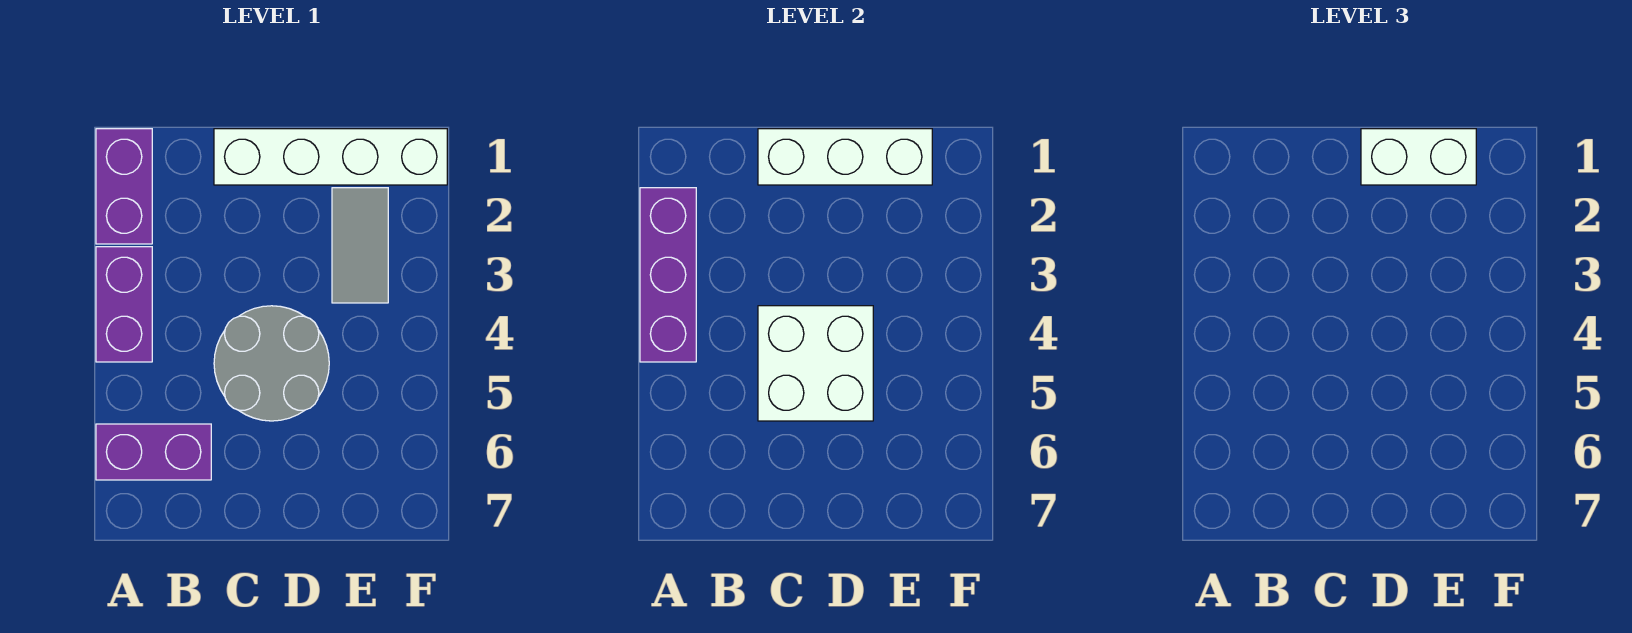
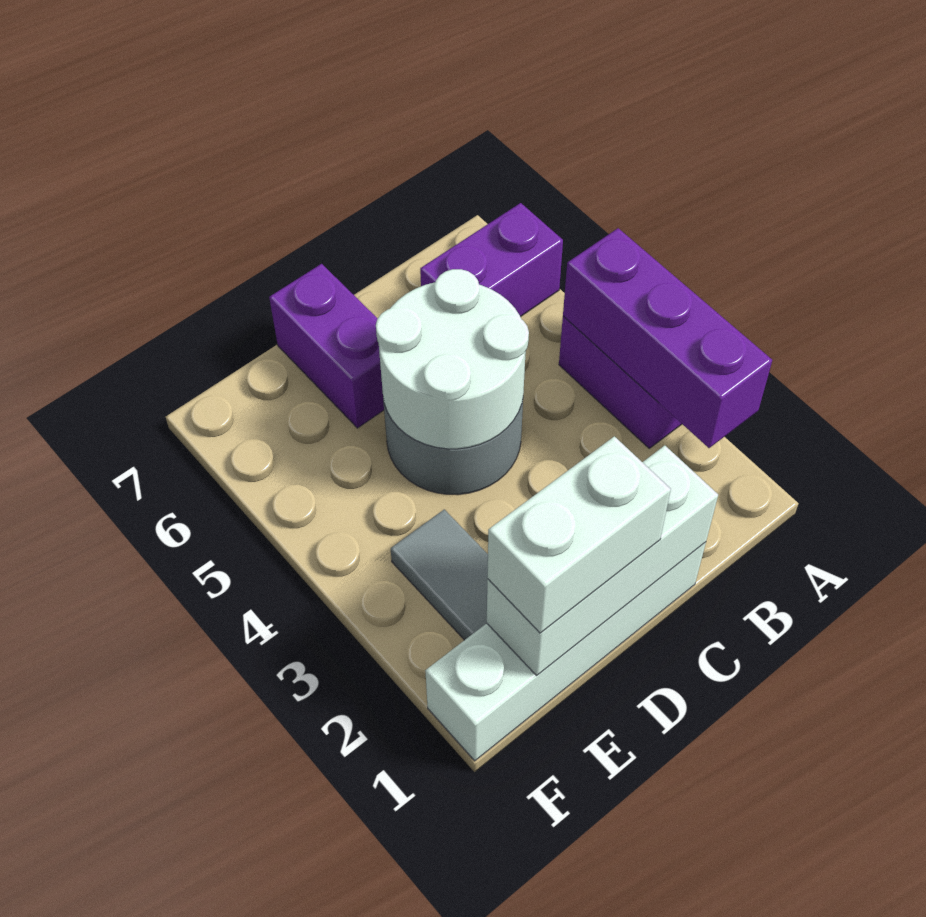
purple 1x2 brick [96,129,152,244] -> purple 1x2 brick moved to [269,264,384,428]
white 2x2 brick [758,306,873,421] -> white 2x2 round brick [376,269,529,449]

